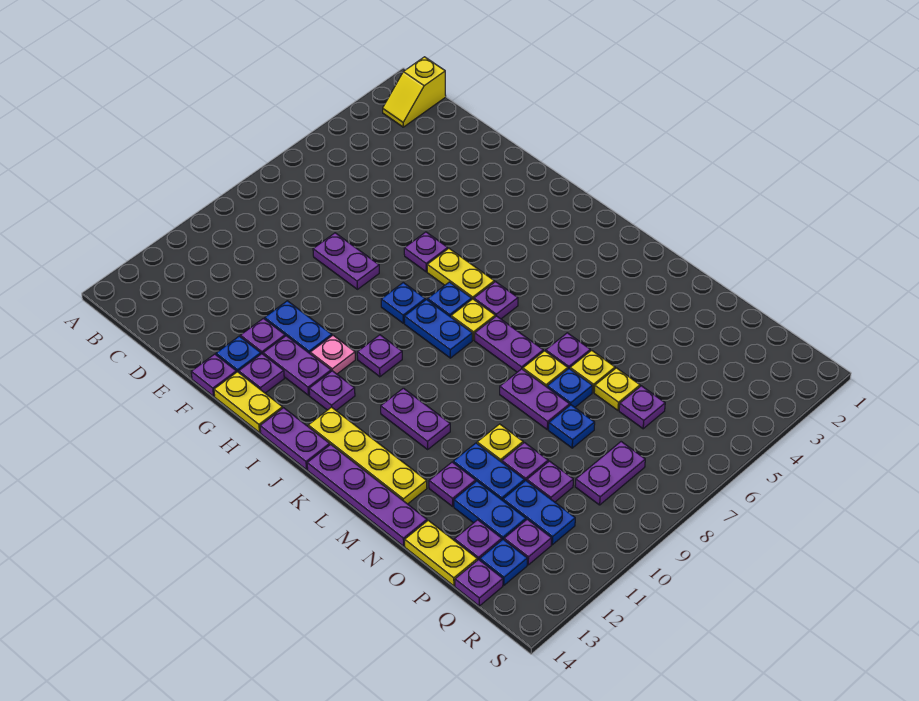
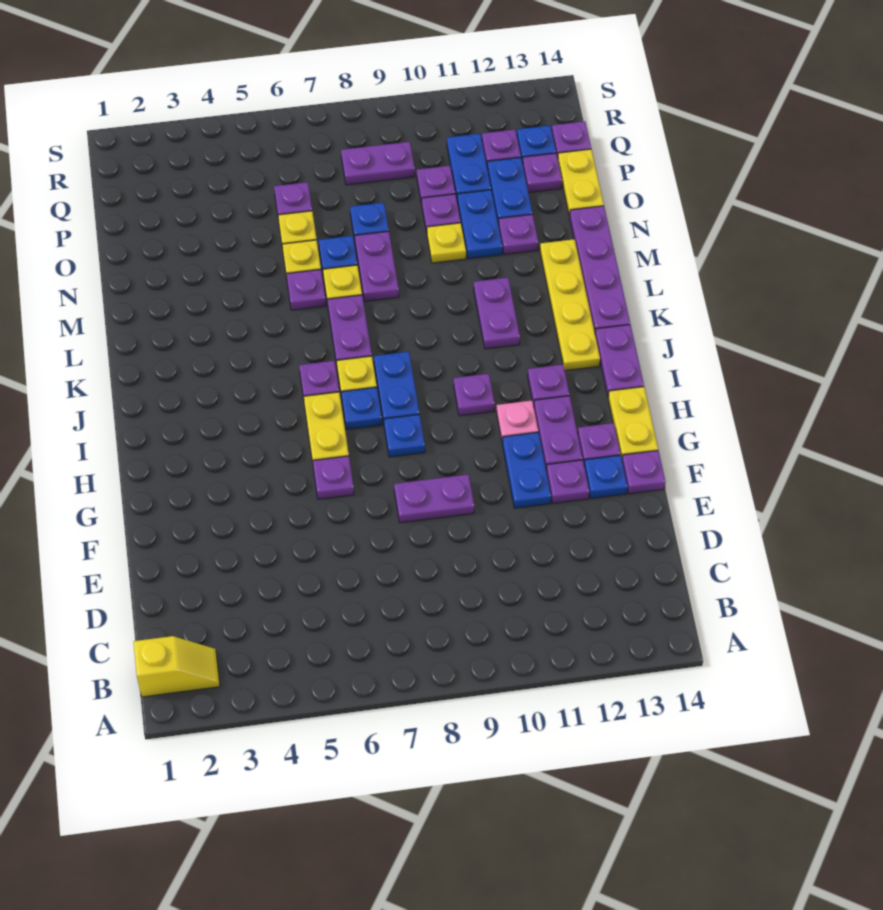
purple 1x2 plate [313,233,379,289] -> purple 1x2 plate turned to [394,474,474,523]

